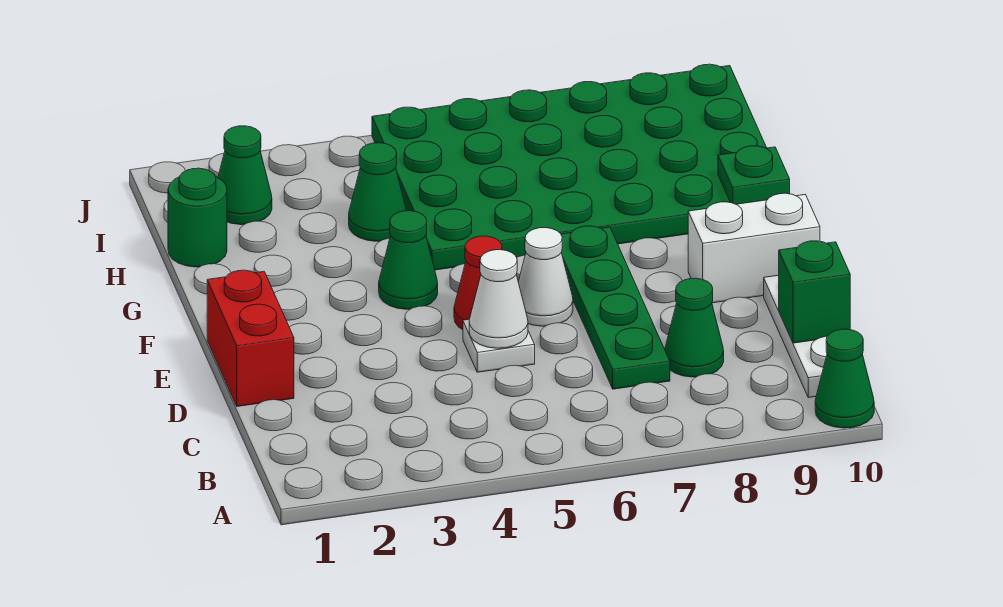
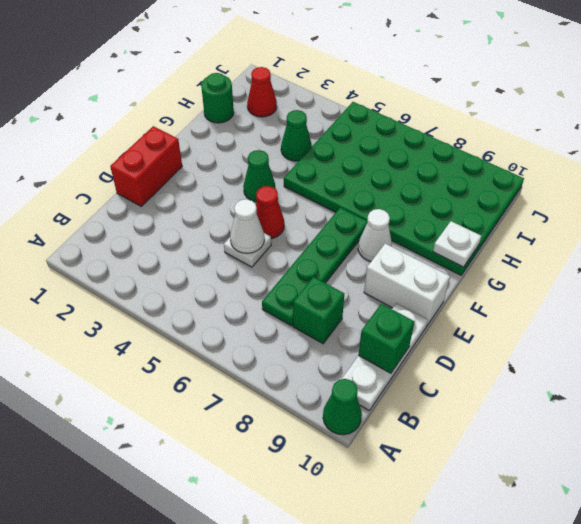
green 1x1 cone [665,278,724,377] -> green 1x1 brick [293,277,344,344]
white 1x1 cone [518,228,573,326] -> white 1x1 cone moved to [358,209,392,262]
green 1x1 plate [718,146,790,204] -> white 1x1 plate [433,221,481,267]
green 1x1 cone [218,126,272,225] -> red 1x1 cone [247,67,277,117]

